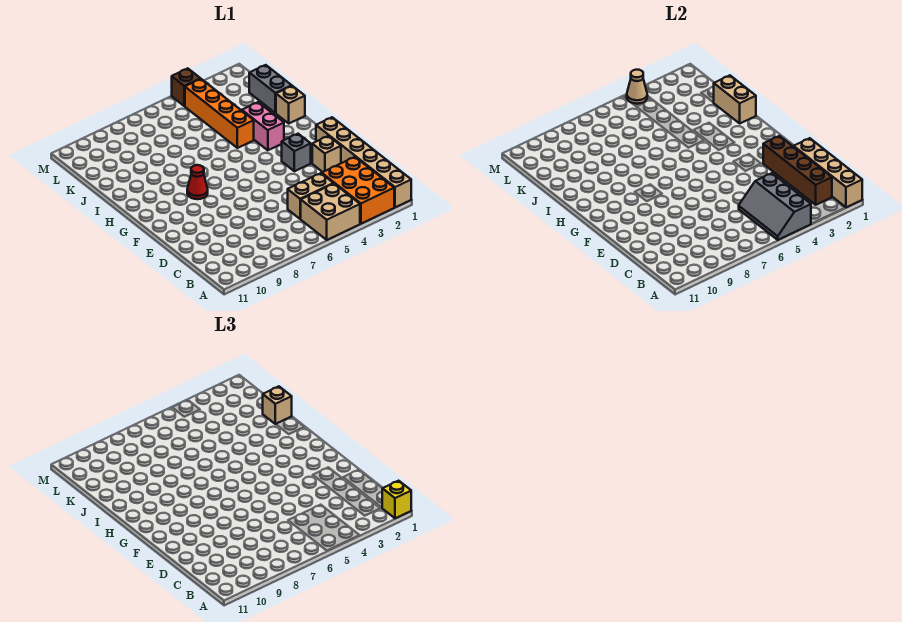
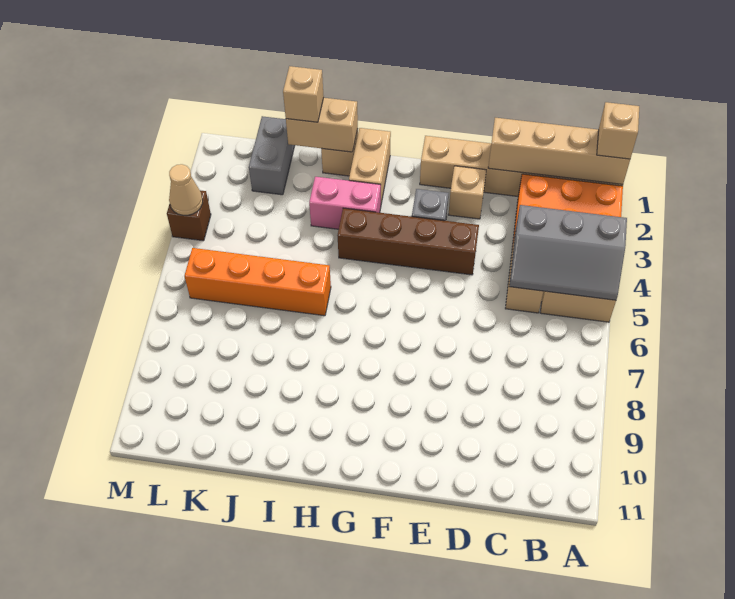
yellow 1x1 brick [382,481,411,519] -> tan 1x1 brick [597,102,639,159]
brown 1x4 brick [763,136,832,205] -> brown 1x4 brick moved to [337,208,479,275]
red 1x1 cone [187,165,208,199] -> none
none -> tan 1x2 brick [349,128,391,203]
orange 1x4 brick [185,79,254,148] -> orange 1x4 brick moved to [185,248,331,316]
grey 1x2 brick [249,65,292,113] -> grey 1x2 brick turned to [249,116,295,195]

